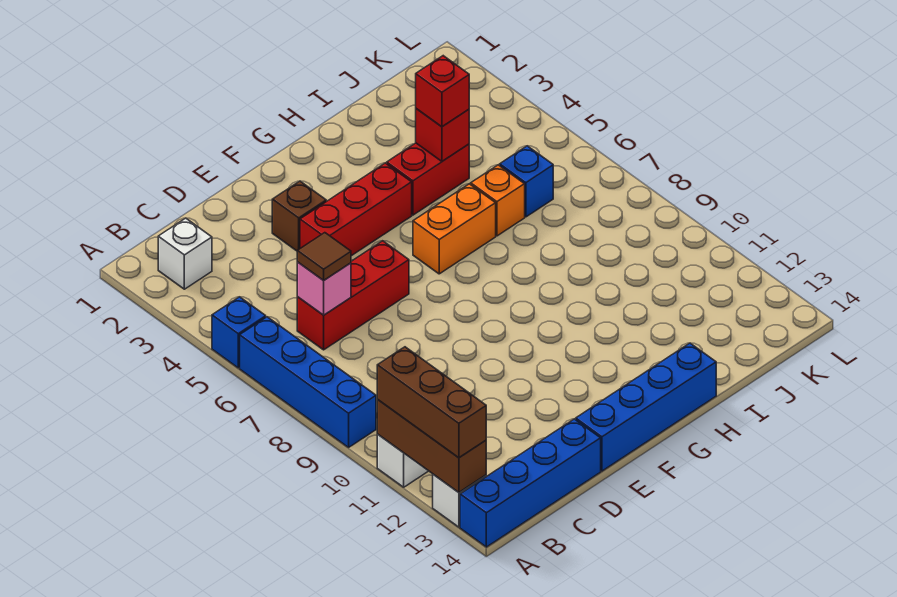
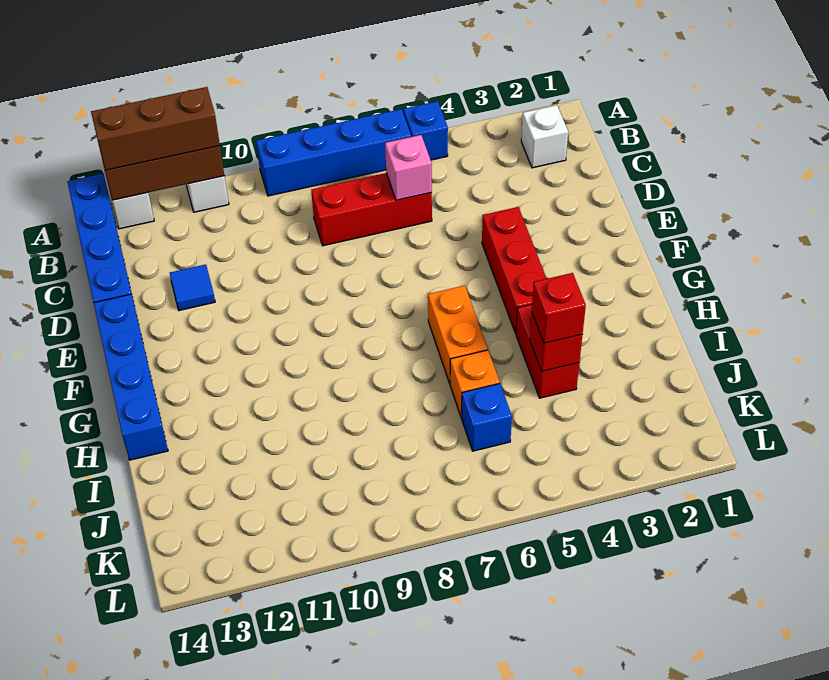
red 1x3 brick [297,241,409,350] -> red 1x3 brick turned to [311,173,432,246]
brown 1x1 tile [297,233,351,281] -> none
none -> blue 1x1 tile [170,264,215,311]
brown 1x1 brick [272,181,326,251] -> none

